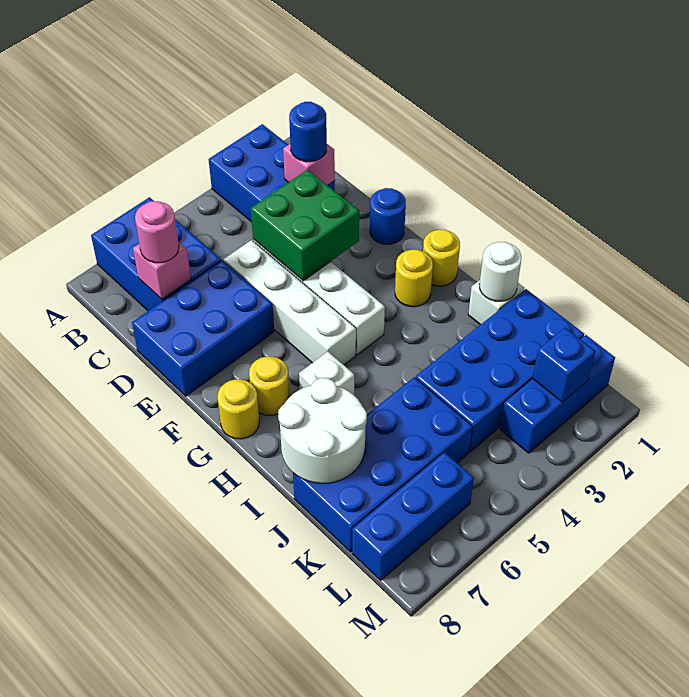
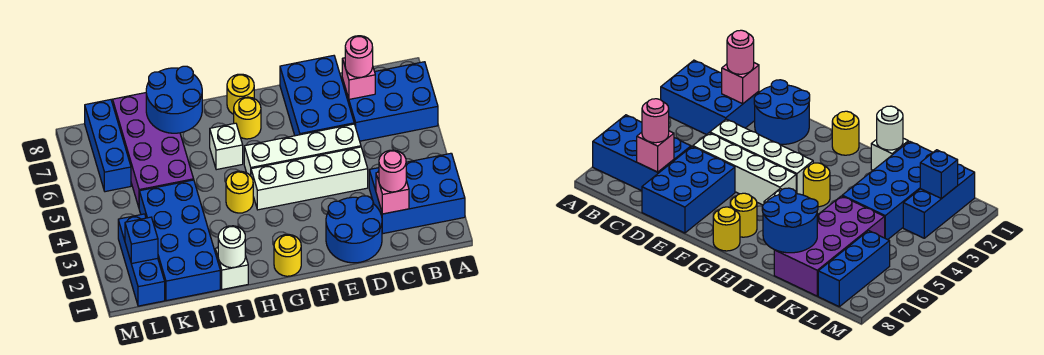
blue 1x1 round brick [289,102,327,162] -> pink 1x1 round brick [379,150,406,192]
green 2x2 brick [251,170,359,281] -> none
blue 1x1 round brick [370,188,406,244] -> blue 2x2 round brick [326,196,382,263]
yellow 1x1 round brick [395,250,433,307] -> yellow 1x1 round brick moved to [226,171,253,213]
white 2x2 round brick [278,378,367,483] -> blue 2x2 round brick [146,66,202,133]
blue 2x4 brick [293,377,472,552] -> purple 2x4 brick [113,93,194,207]

